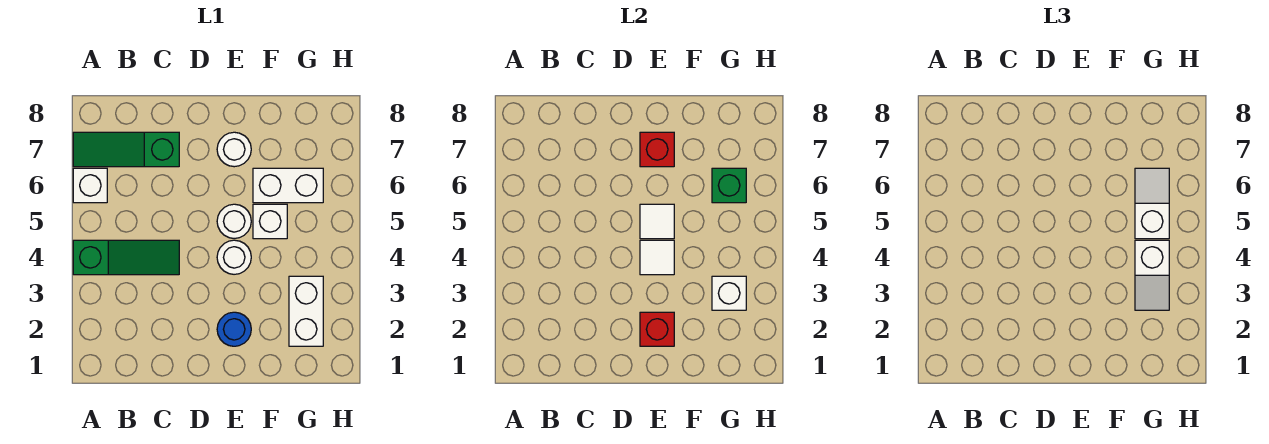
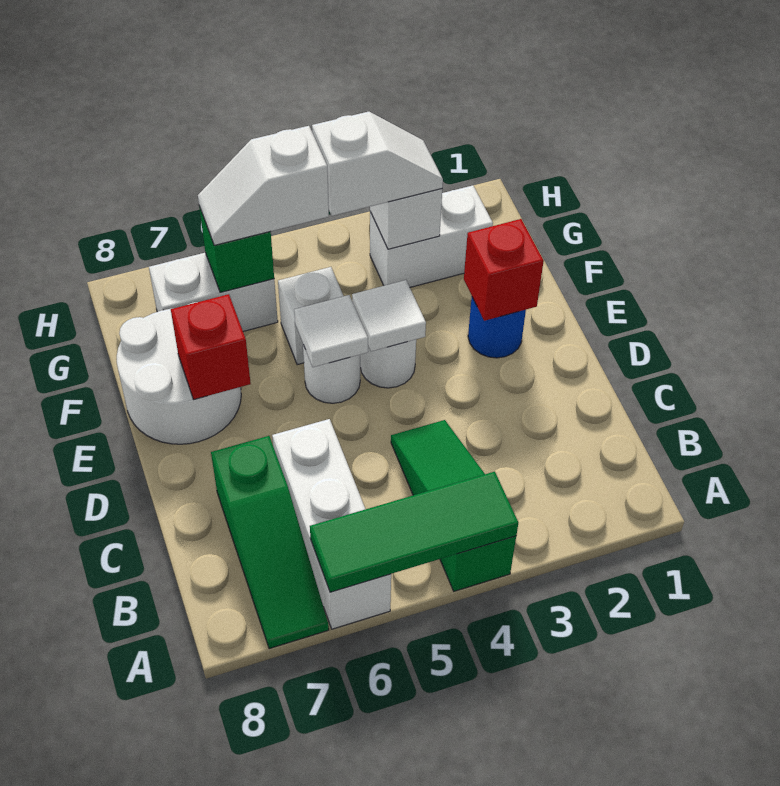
none -> green 1x3 tile [310,472,518,592]
white 1x1 brick [73,168,107,203] -> white 1x3 brick [272,419,391,629]
white 1x1 round brick [217,132,251,167] -> white 2x2 round brick [117,302,241,444]
white 1x2 brick [253,168,323,203] -> white 1x2 brick turned to [149,253,278,331]

